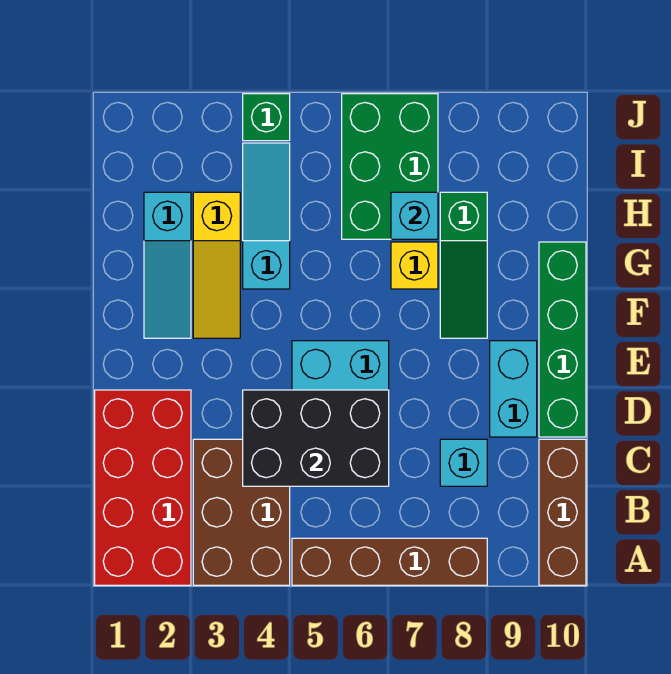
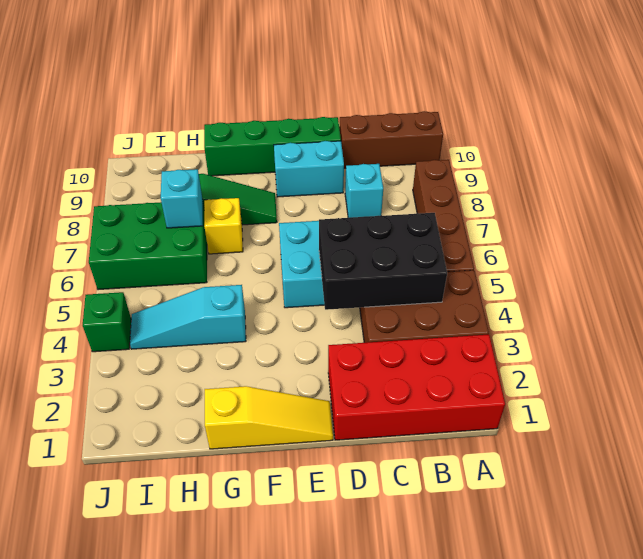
black 2x3 brick [243,390,389,486] -> black 2x3 brick turned to [319,213,447,310]
cyan 1x3 slope [144,192,191,338] -> none
yellow 1x3 slope [193,192,240,338] -> yellow 1x3 slope moved to [205,386,333,449]

